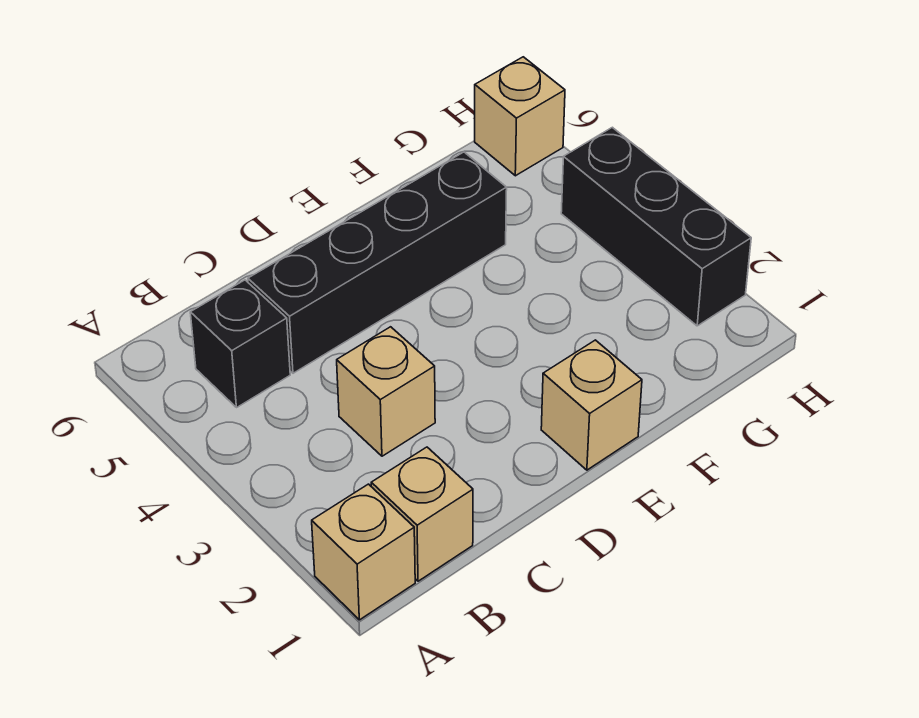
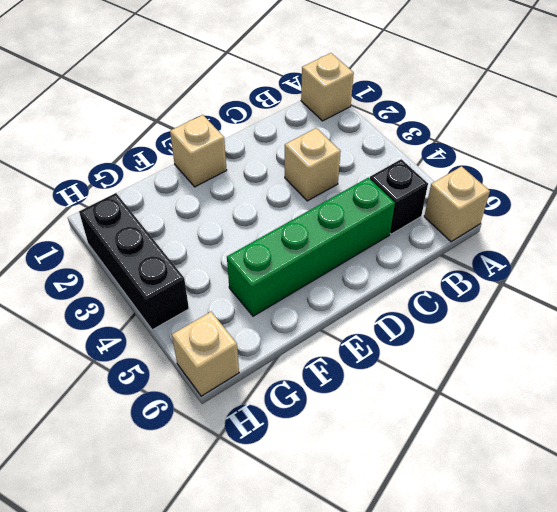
tan 1x1 brick [371,447,473,581] -> tan 1x1 brick moved to [424,166,490,242]
black 1x4 brick [248,152,507,373] -> green 1x4 brick [227,178,395,316]

